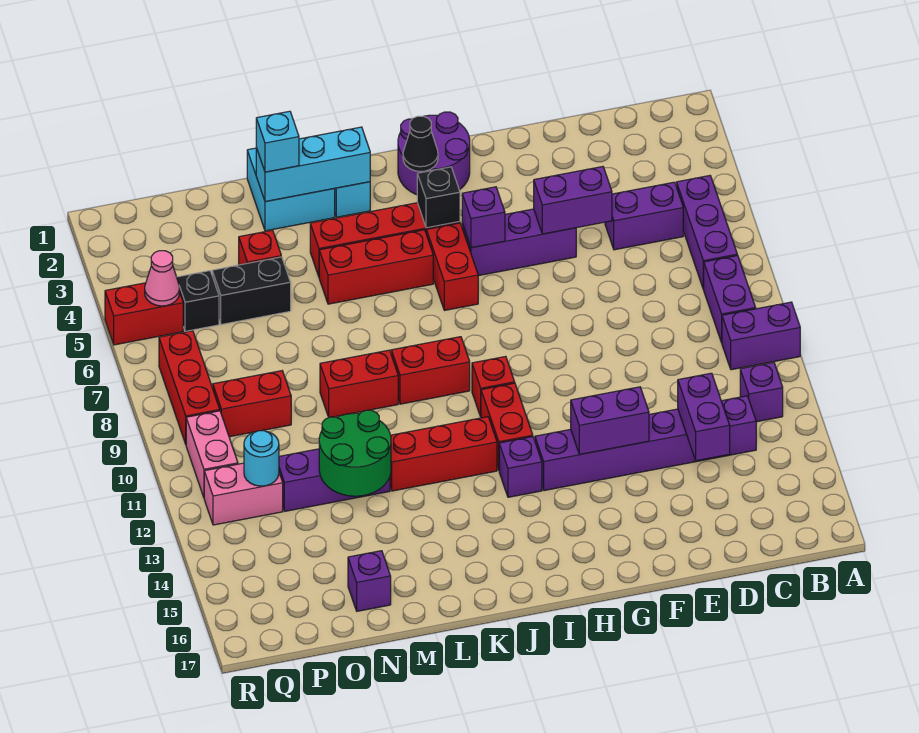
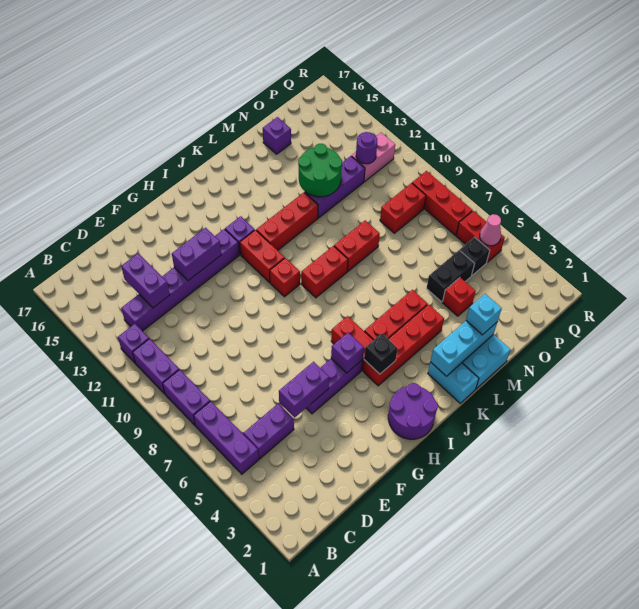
purple 1x2 brick [722,302,800,370] -> purple 1x2 brick turned to [133,339,179,394]
black 1x1 cone [403,116,438,172] -> none
cyan 1x1 round brick [244,431,279,486] -> purple 1x1 round brick [356,132,377,164]
red 1x2 brick [105,283,183,345] -> red 1x2 brick turned to [456,211,505,262]
pink 1x2 brick [186,411,238,497] -> none

